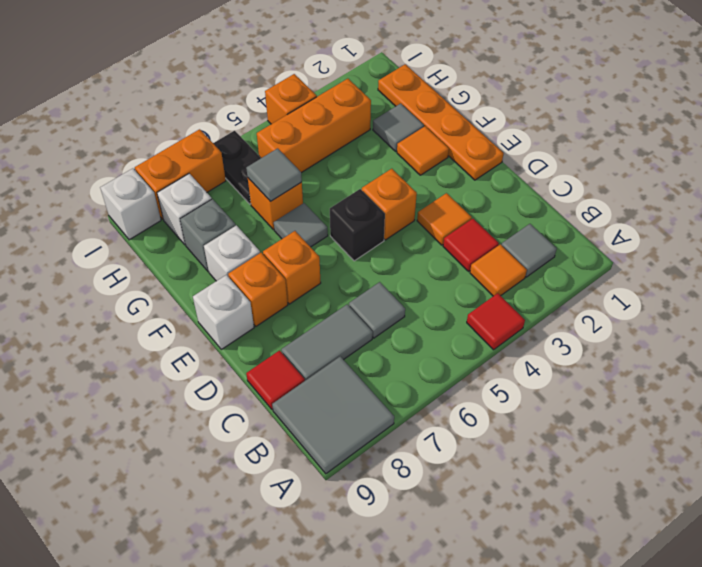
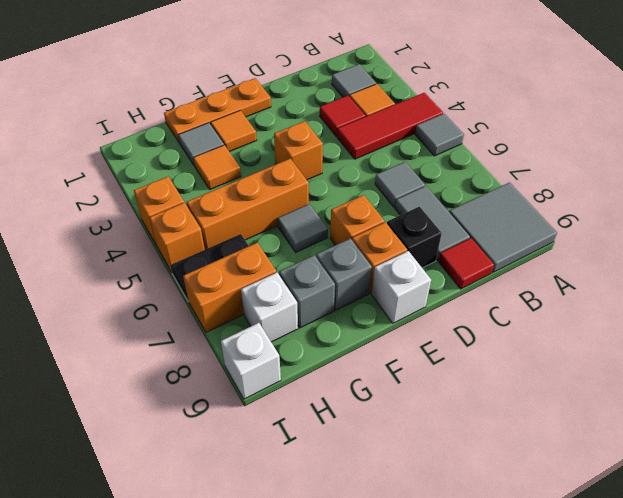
red 1x1 tile [467,293,525,350] -> red 1x3 tile [337,93,443,159]
orange 1x1 tile [417,193,472,245] -> orange 1x1 tile moved to [193,145,241,189]
orange 1x4 plate [378,64,504,180] -> orange 1x3 plate [164,78,271,143]
black 1x1 brick [330,189,385,261] -> black 1x1 brick moved to [387,207,442,268]
white 1x1 brick [204,225,260,281] -> grey 1x1 brick [316,239,372,310]
orange 1x1 brick [248,178,303,230] -> orange 1x1 brick moved to [149,203,205,272]
grey 1x1 tile [246,148,302,201] -> grey 1x1 tile moved to [415,114,464,156]
orange 1x3 brick [257,79,371,173] -> orange 1x3 brick turned to [187,159,309,250]
orange 1x2 brick [135,129,226,219] -> orange 1x2 brick turned to [183,243,276,332]

